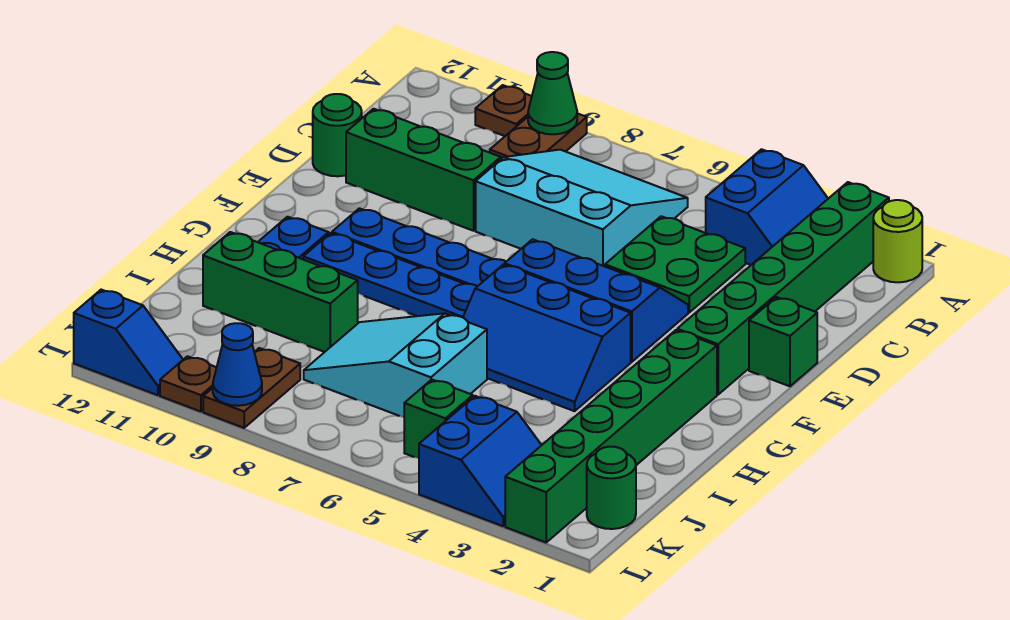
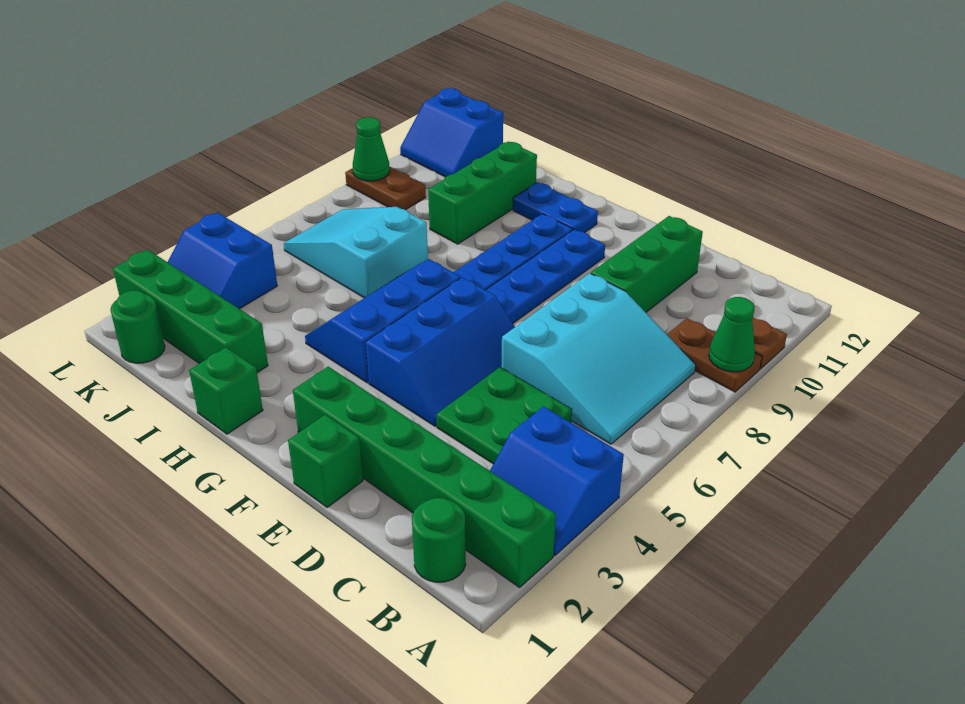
lime 1x1 round brick [873,200,922,282] -> none
green 1x1 round brick [313,94,362,176] -> green 1x1 round brick moved to [412,498,466,582]
green 1x6 brick [505,330,717,542] -> green 1x4 brick [113,250,268,373]
cyan 2x3 slope [304,313,487,417] -> cyan 2x3 slope turned to [284,207,428,298]
green 1x1 brick [404,380,473,458] -> green 1x1 brick moved to [189,347,263,434]
blue 1x1 cone [213,323,262,406] -> green 1x1 cone [353,117,390,181]
brown 1x1 plate [160,356,217,412] -> none
blue 1x2 slope [74,290,183,395] -> blue 2x2 slope [400,88,503,177]

